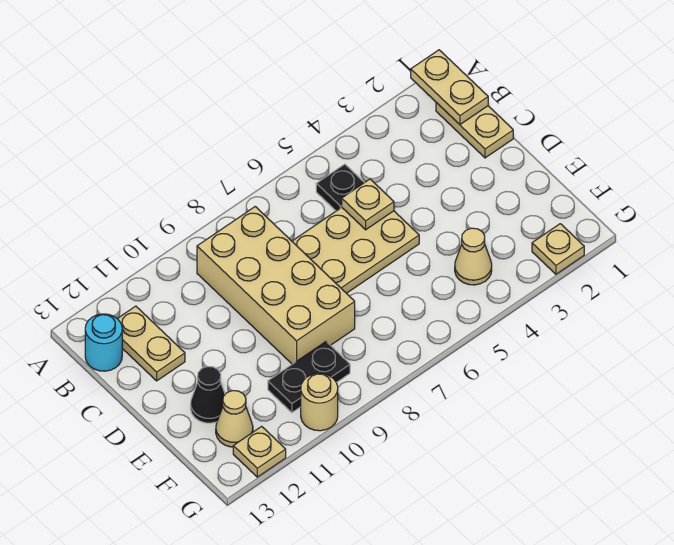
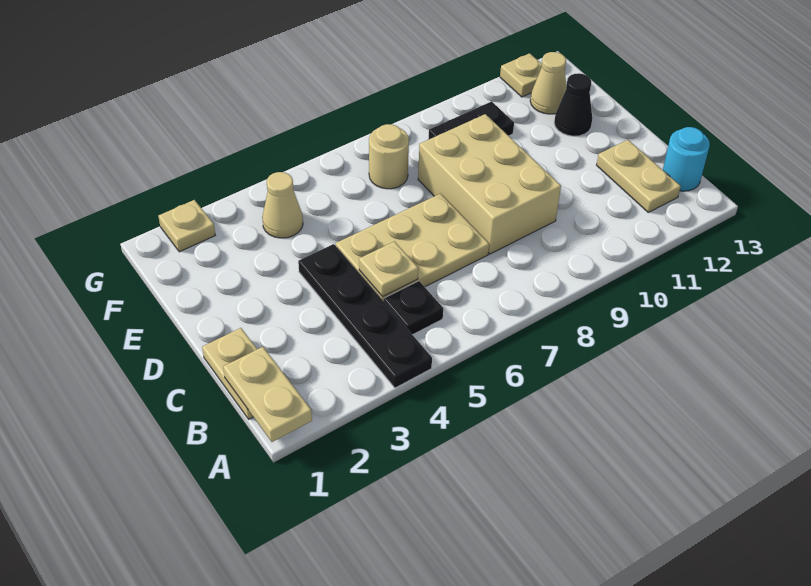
none -> black 1x4 plate [298,244,432,388]
tan 2x4 brick [197,207,355,364] -> tan 2x3 brick [418,114,561,254]
tan 1x1 round brick [301,373,338,431] -> tan 1x1 round brick moved to [369,124,409,189]

